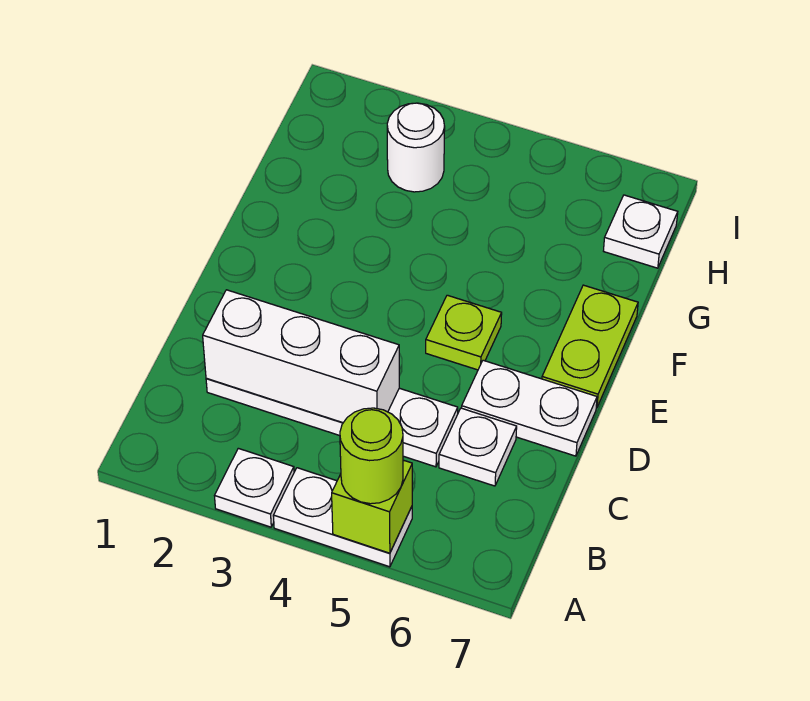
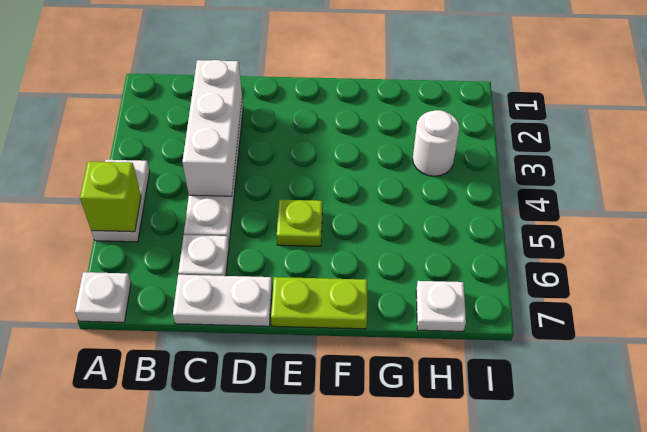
white 1x1 plate [215,448,294,527] -> white 1x1 plate moved to [75,272,131,322]
lime 1x1 round brick [340,408,403,504] -> none
white 1x2 plate [462,360,597,456] -> white 1x2 plate turned to [173,275,272,326]

